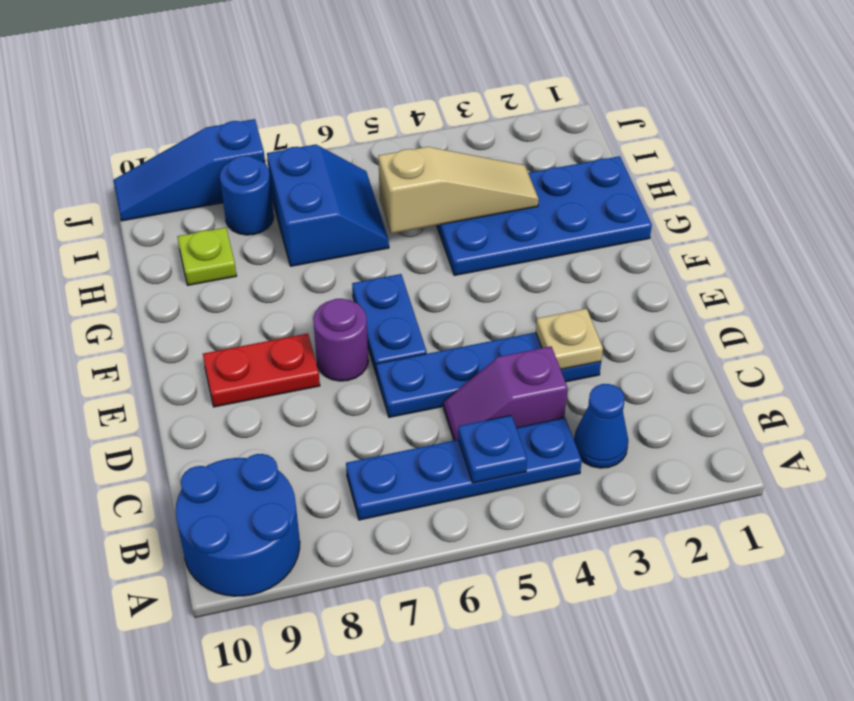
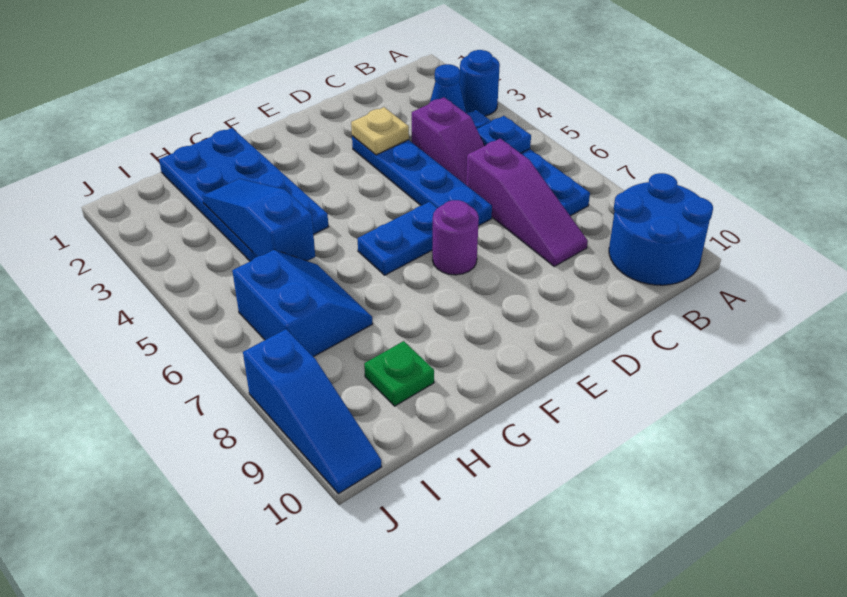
none -> purple 1x3 slope [466,139,588,266]
red 1x2 plate [203,333,320,407] -> none
tan 1x3 slope [378,147,539,234] -> blue 1x3 slope [202,179,315,261]
blue 2x2 slope [267,145,389,266] -> blue 2x2 slope turned to [232,250,373,357]
lime 1x1 plate [177,228,236,285] -> green 1x1 plate [364,341,434,406]
blue 1x1 round brick [220,156,274,235] -> blue 1x1 round brick moved to [460,50,500,116]

